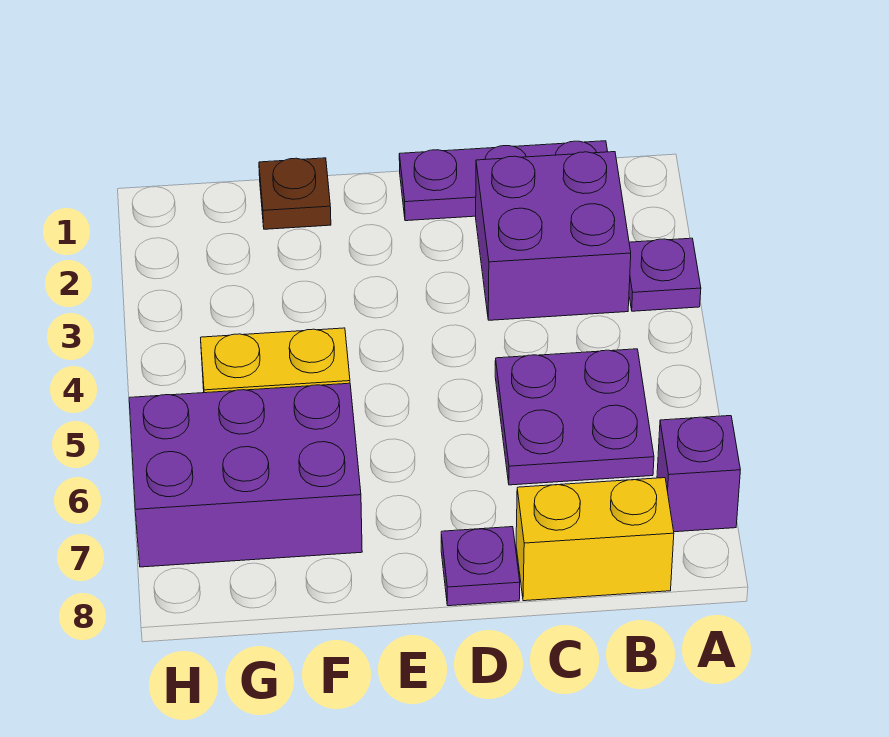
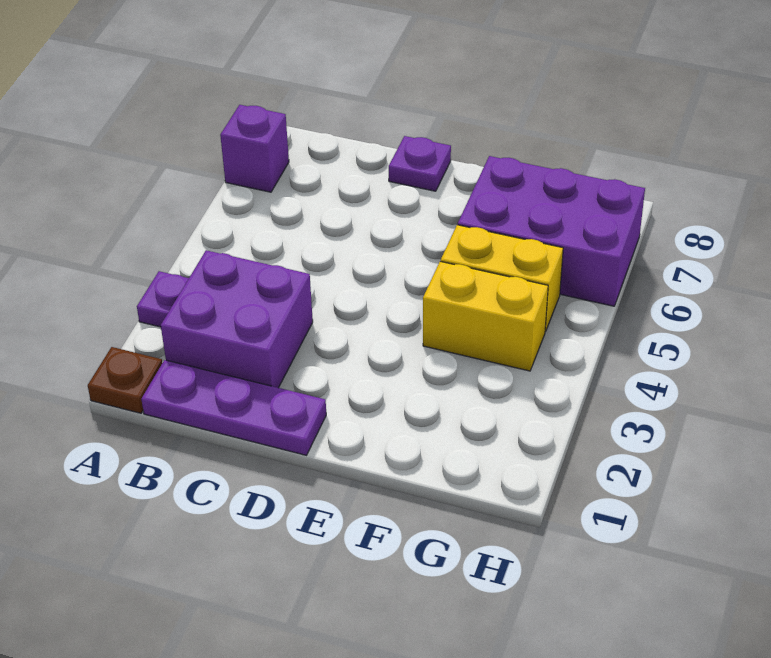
purple 2x2 plate [495,349,654,485] -> none
yellow 1x2 brick [516,478,674,601] -> yellow 1x2 brick moved to [423,261,548,371]
brown 1x1 plate [259,158,331,229] -> brown 1x1 plate moved to [88,347,162,413]

